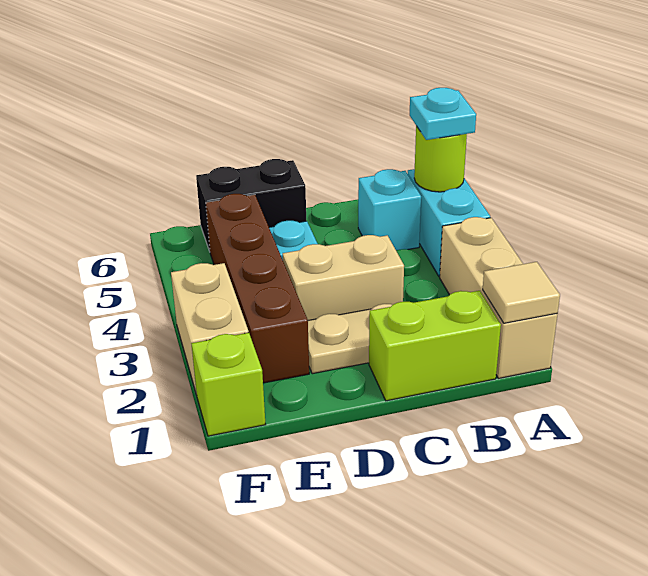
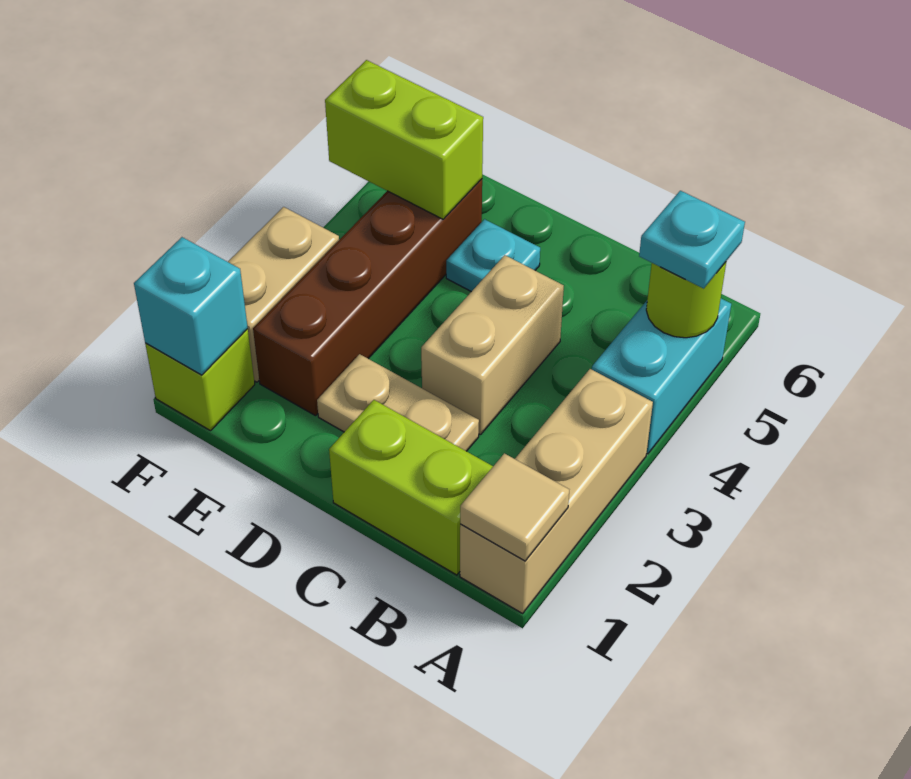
cyan 1x1 brick [358,169,421,251] -> cyan 1x1 brick moved to [134,237,248,375]
tan 1x2 brick [283,235,404,320] -> tan 1x2 brick turned to [421,255,564,435]
black 1x2 brick [196,159,306,251] -> none
none -> lime 1x2 brick [325,60,483,219]

